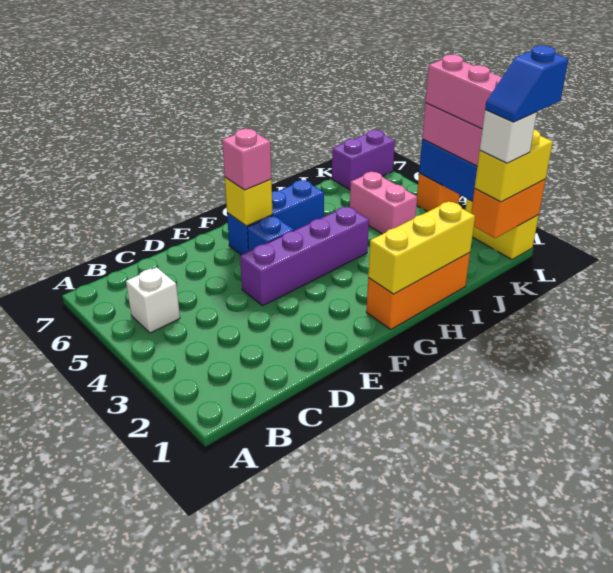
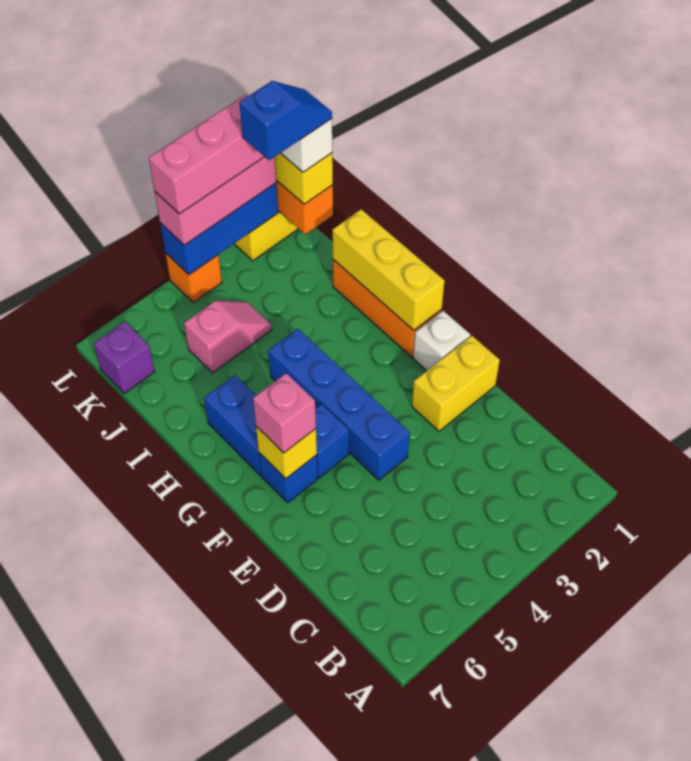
white 1x1 brick [126,267,180,333] -> white 1x1 brick moved to [413,311,470,371]
none -> yellow 1x2 brick [412,336,500,431]
purple 1x4 brick [240,206,369,306] -> blue 1x4 brick [268,329,410,480]
pink 1x2 brick [350,172,417,234] -> pink 1x2 slope [184,301,272,373]
blue 1x2 slope [485,46,568,122] -> blue 1x2 slope turned to [239,81,332,160]
purple 1x2 brick [332,130,395,190] -> purple 1x1 brick [94,322,154,394]

